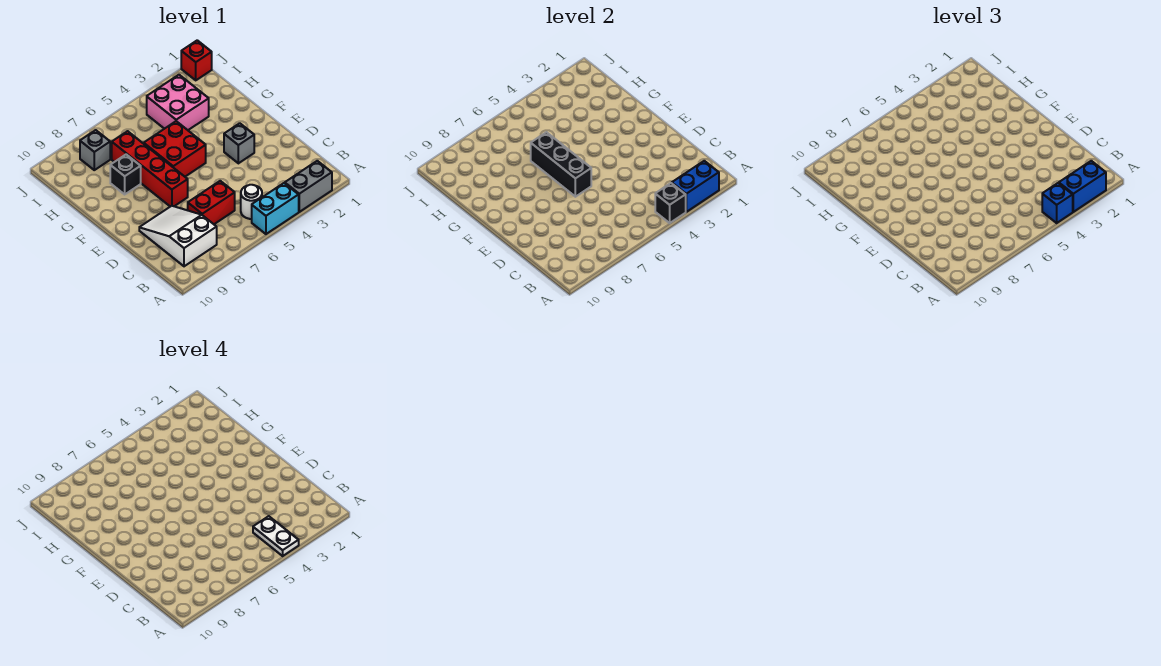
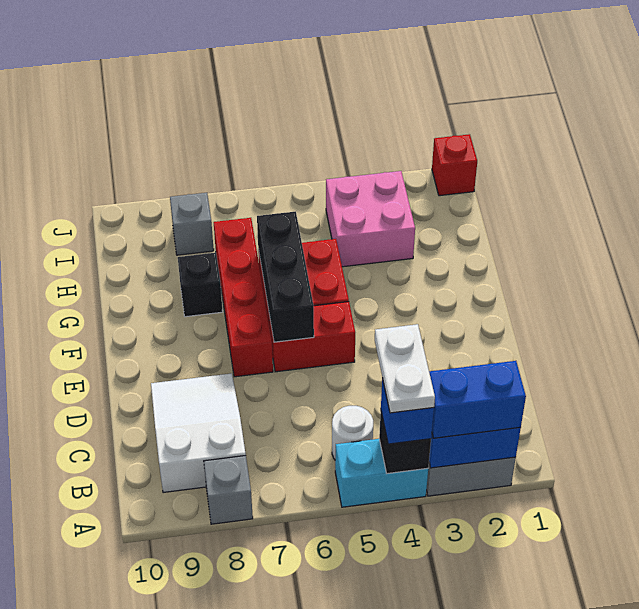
red 1x2 brick [188,181,235,224] -> red 1x2 brick moved to [269,302,355,372]
grey 1x1 brick [224,123,254,163] -> grey 1x1 brick moved to [204,456,253,524]

